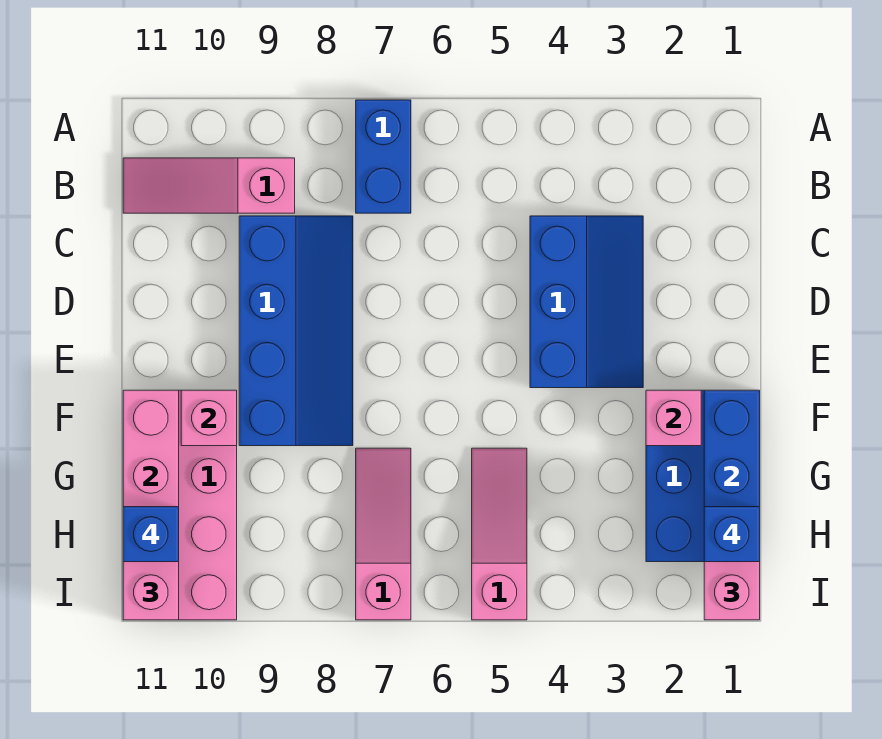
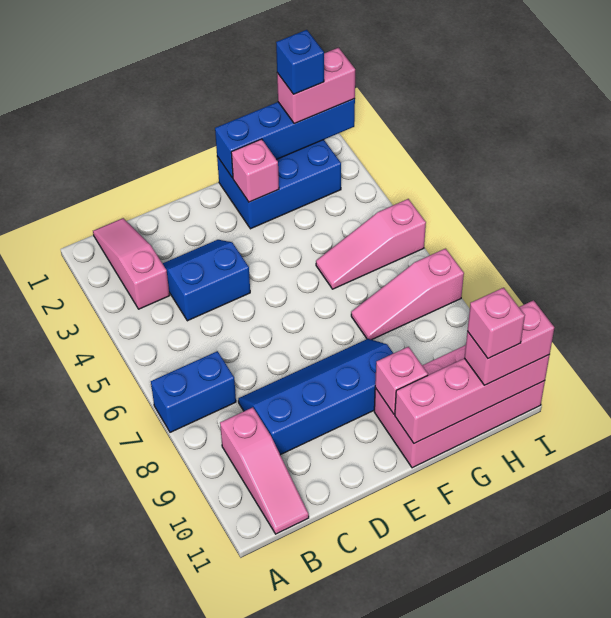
none -> pink 1x3 slope [93,218,170,309]
blue 2x3 slope [530,216,643,388] -> blue 2x2 slope [163,240,250,321]
blue 1x1 brick [123,507,179,562] -> pink 1x1 brick [467,288,525,358]

